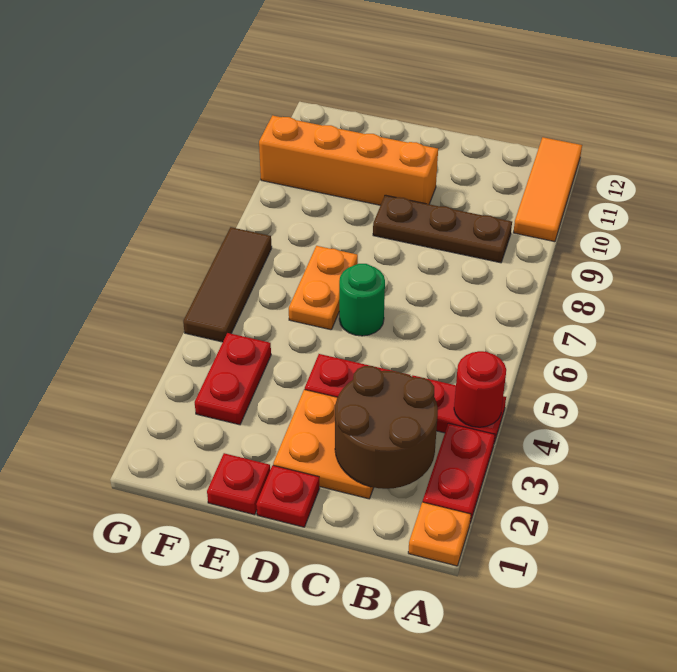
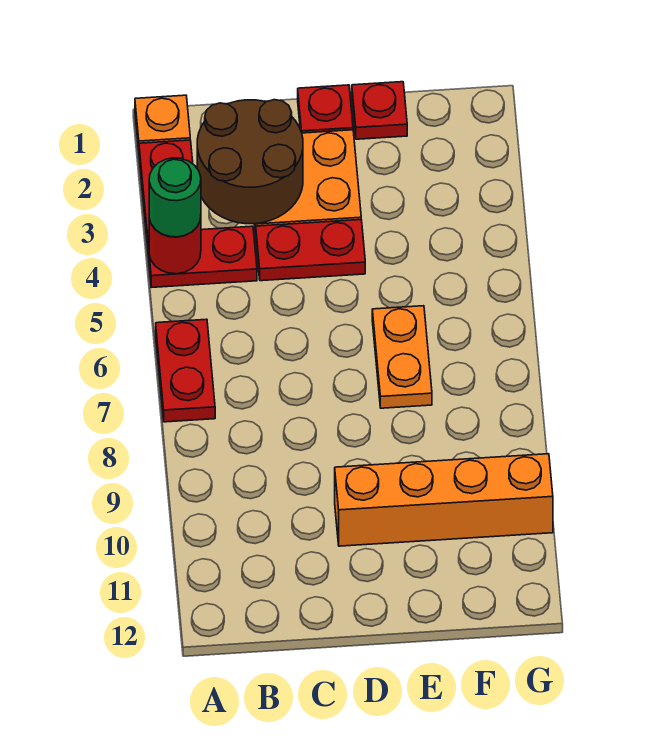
orange 1x3 tile [513,137,582,242] -> none
brown 1x3 plate [373,195,512,263] -> none
green 1x1 round brick [339,264,385,336] -> green 1x1 round brick moved to [149,158,201,237]
red 1x2 plate [195,333,271,425] -> red 1x2 plate moved to [156,319,215,422]
brown 1x3 tile [183,227,272,342] -> none

